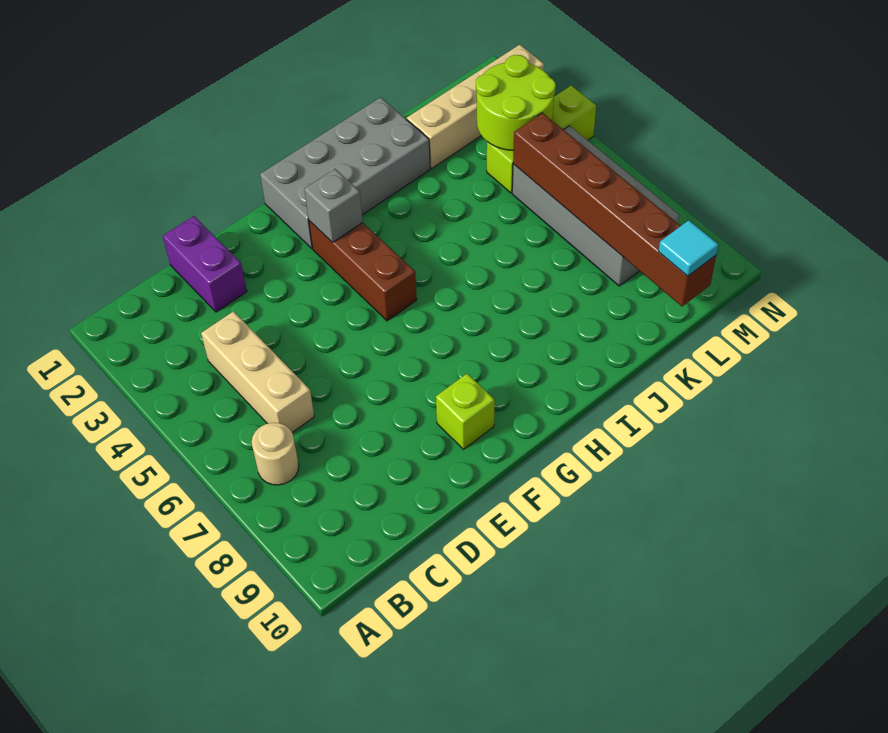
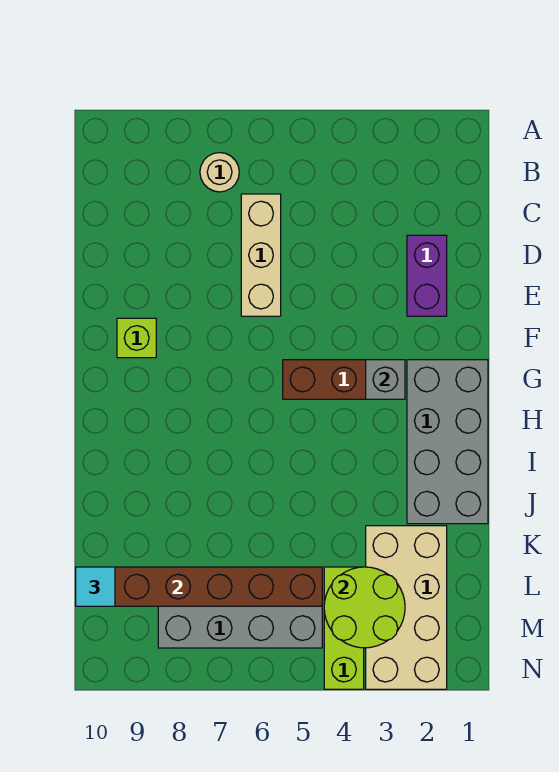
tan 1x3 brick [201,311,314,433] -> tan 1x3 brick turned to [241,194,281,316]
purple 1x2 brick [163,216,247,312] -> purple 1x2 brick turned to [407,235,447,316]
tan 1x4 brick [407,45,544,168] -> tan 2x4 brick [366,526,447,689]

